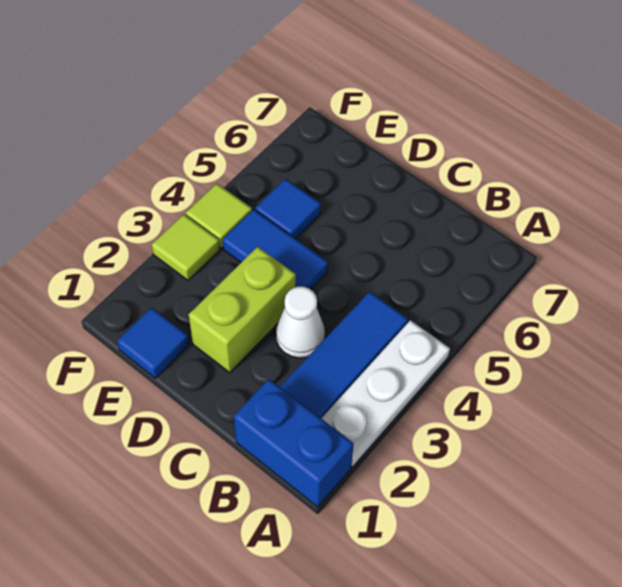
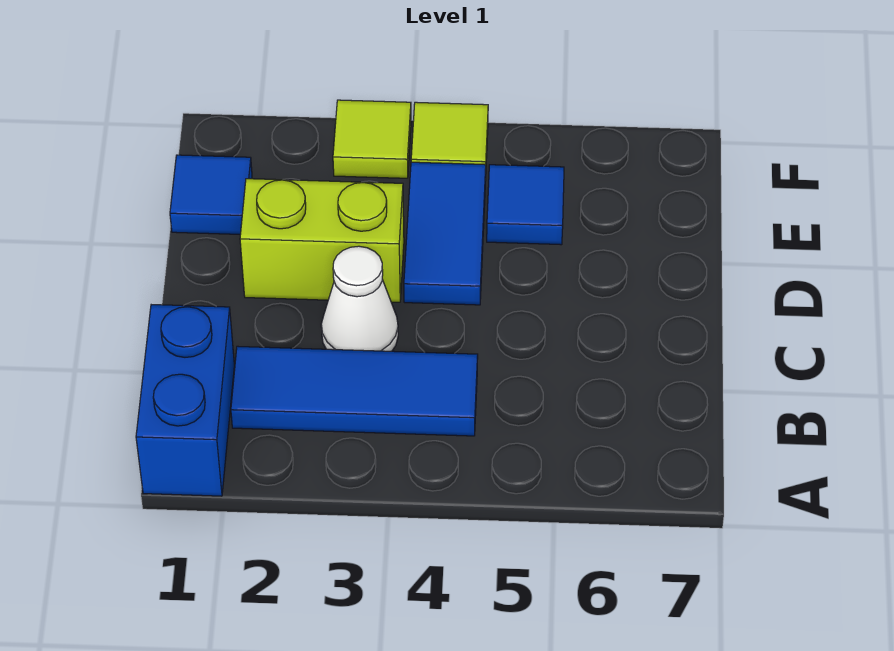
white 1x3 plate [321,320,450,467] -> none

